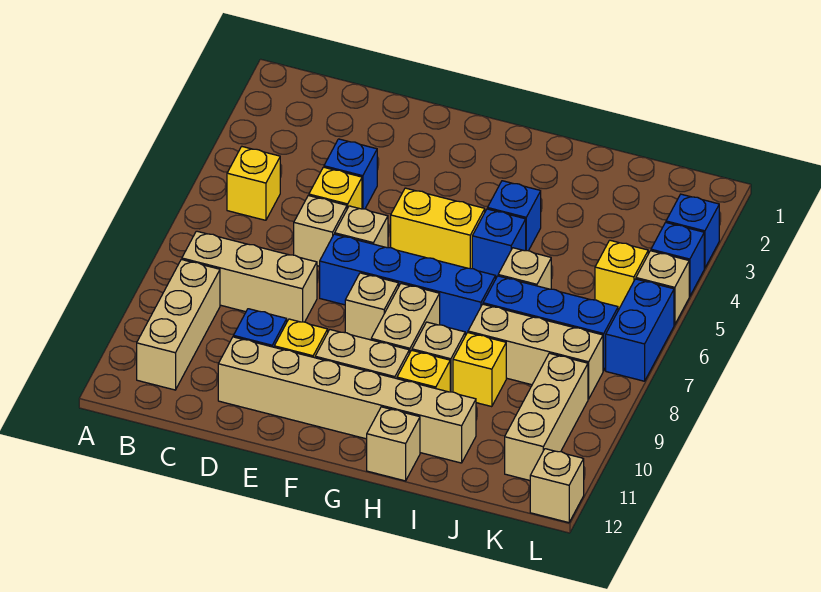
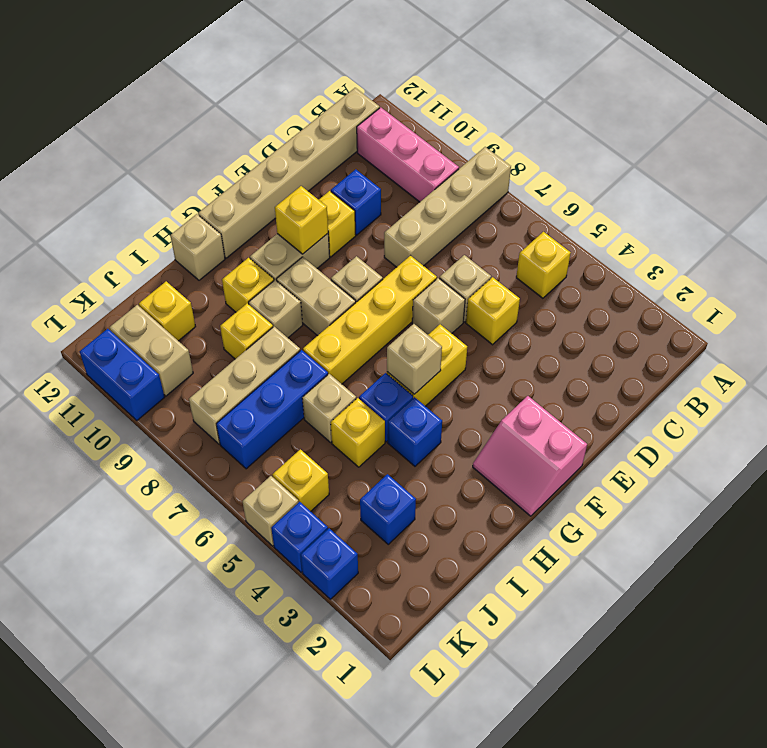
tan 1x3 brick [182,231,317,322] -> tan 1x4 brick [384,147,511,267]
tan 1x3 brick [137,259,220,390] -> pink 1x3 brick [357,107,459,202]
blue 1x1 brick [324,139,377,209] -> blue 1x1 brick moved to [360,474,416,544]
tan 1x6 brick [218,337,476,463] -> tan 1x6 brick moved to [198,88,380,258]
blue 1x4 brick [320,234,496,336] -> yellow 1x4 brick [303,255,437,384]
none -> pink 2x2 slope [473,396,587,516]
none -> yellow 1x1 brick [275,186,328,254]
none -> yellow 1x1 brick [331,398,385,467]
none -> yellow 1x1 brick [139,281,196,341]
tan 1x3 brick [505,353,588,481] -> tan 1x2 brick [109,305,193,396]
blue 1x2 brick [606,279,674,381] -> blue 1x2 brick moved to [80,329,165,420]
tan 1x1 brick [530,449,584,523] -> tan 1x1 brick moved to [387,324,442,394]

